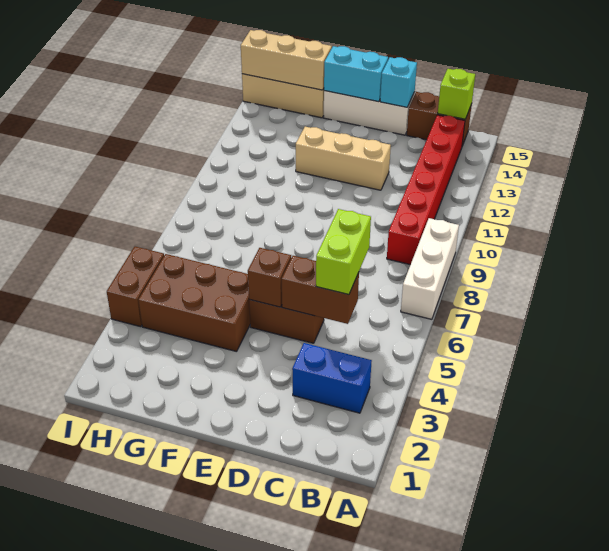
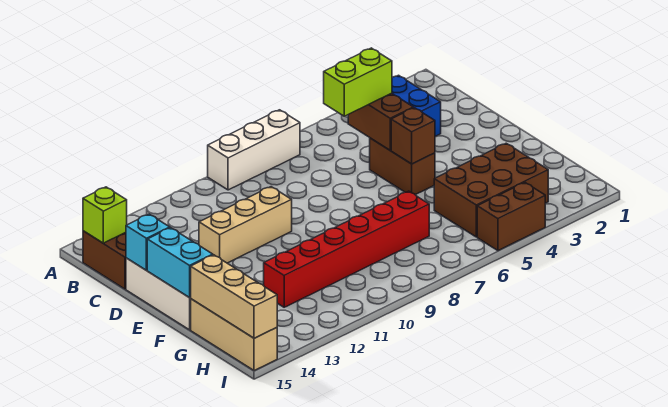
red 1x6 brick [387,115,465,265] -> red 1x6 brick moved to [264,191,429,307]
tan 1x3 brick [296,127,391,190] -> tan 1x3 brick turned to [199,187,292,263]
brown 2x3 brick [139,254,250,352] -> brown 2x3 brick turned to [434,143,548,237]

